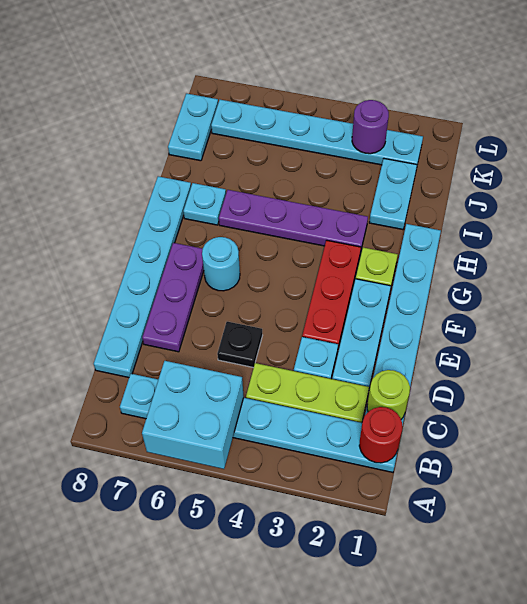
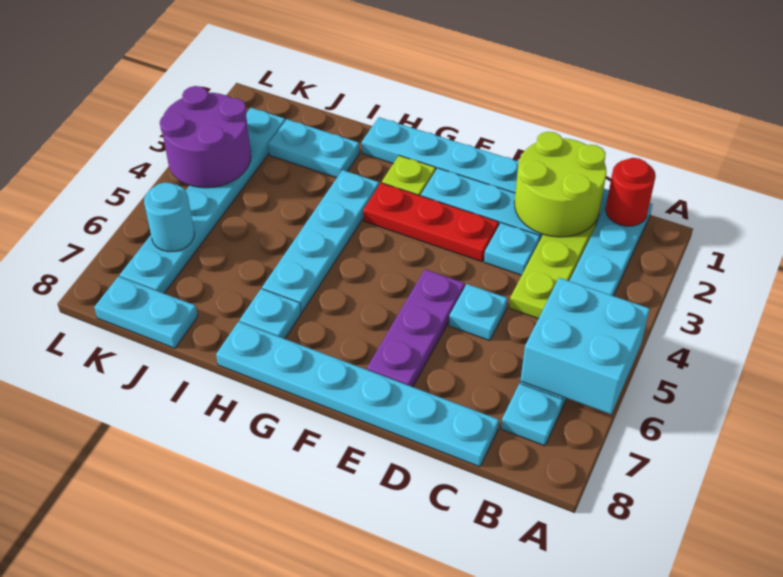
lime 1x1 round brick [367,370,410,419] -> lime 2x2 round brick [514,132,606,237]
black 1x1 plate [217,322,263,368] -> cyan 1x1 plate [449,284,507,341]
purple 1x3 plate [142,243,204,352] -> purple 1x3 plate turned to [367,269,465,387]
cyan 1x1 round brick [202,237,240,291] -> cyan 1x1 round brick moved to [144,182,194,252]
purple 1x4 plate [219,190,368,253] -> cyan 1x4 plate [262,170,379,312]
purple 1x1 round brick [352,100,389,154] -> purple 2x2 round brick [160,86,251,188]

